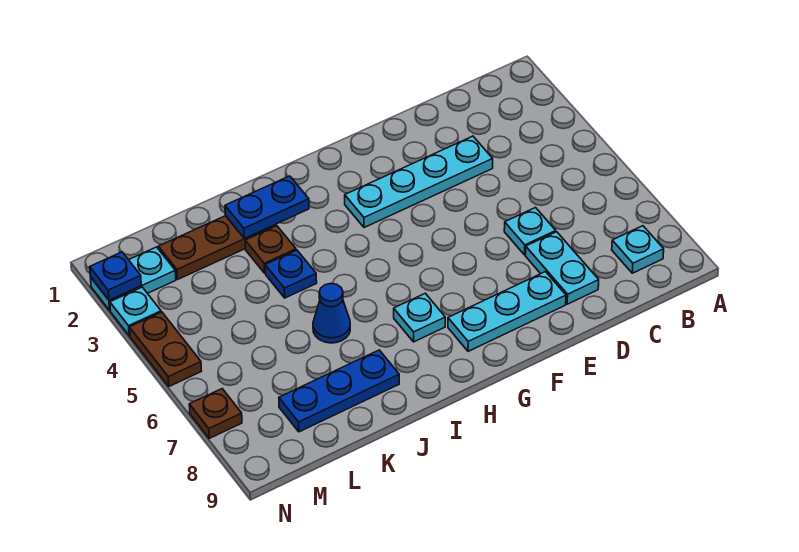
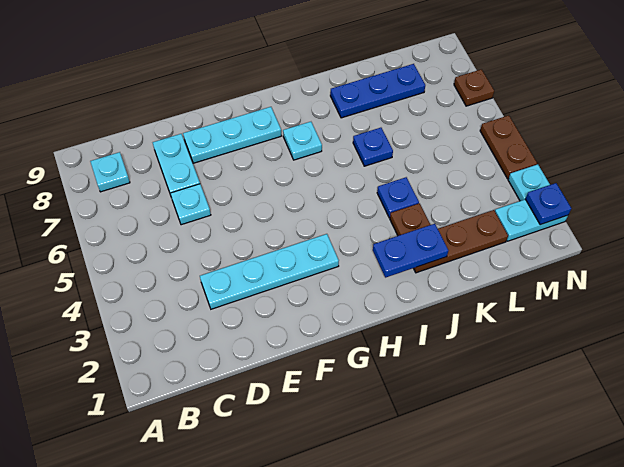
blue 1x1 cone [313,284,350,343] -> blue 1x1 plate [353,128,393,166]

